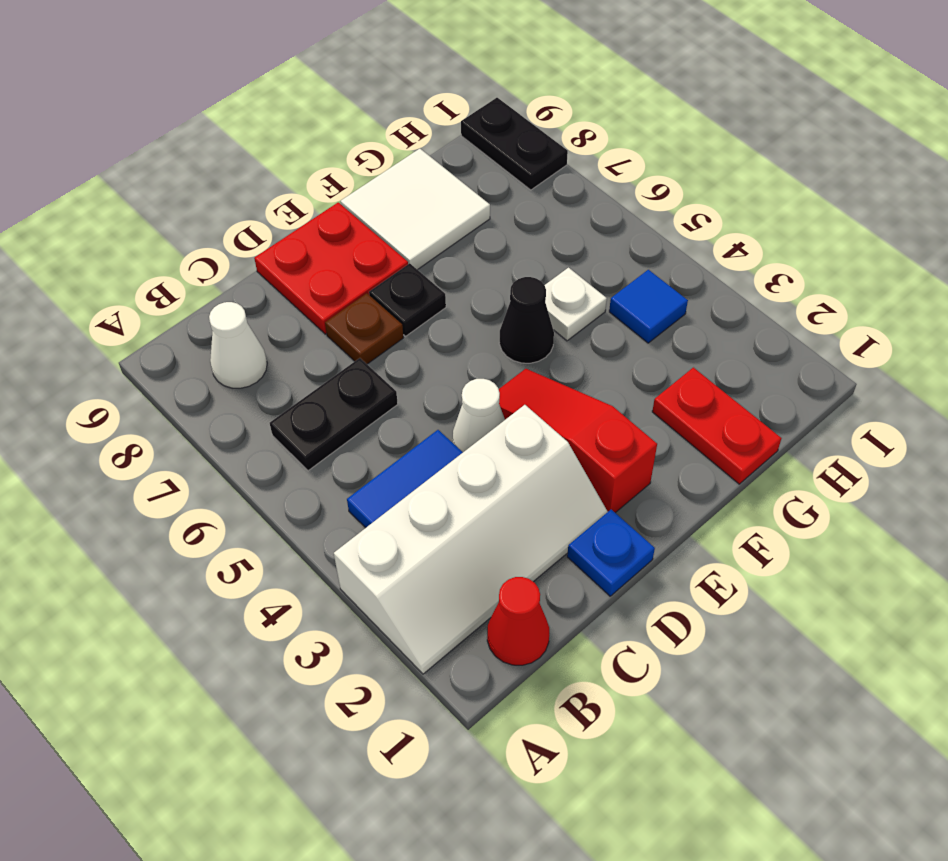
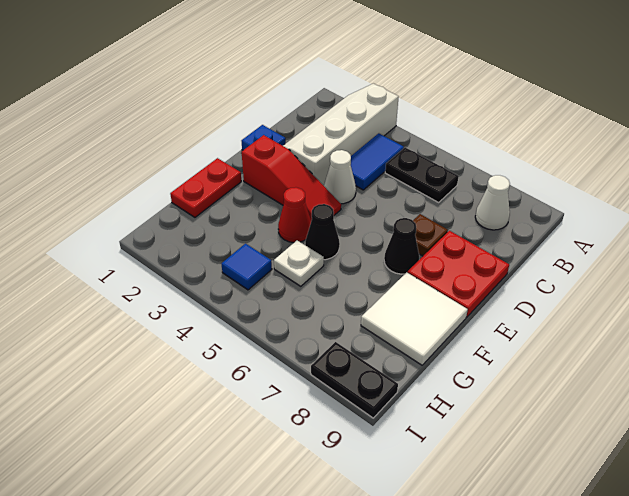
red 1x1 cone [487,577,549,665] -> red 1x1 cone moved to [278,187,311,243]
black 1x2 plate [270,358,398,471] -> black 1x2 plate turned to [385,147,459,202]
black 1x1 plate [369,263,446,336] -> black 1x1 cone [384,218,419,274]
red 1x2 plate [652,368,781,484] -> red 1x2 plate turned to [170,158,241,217]

